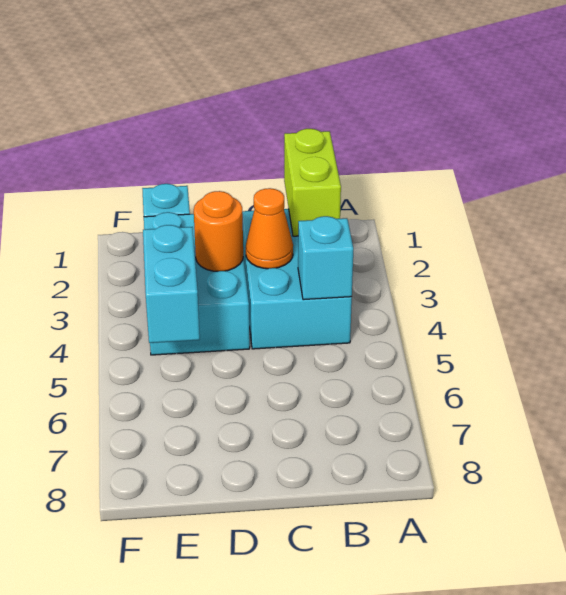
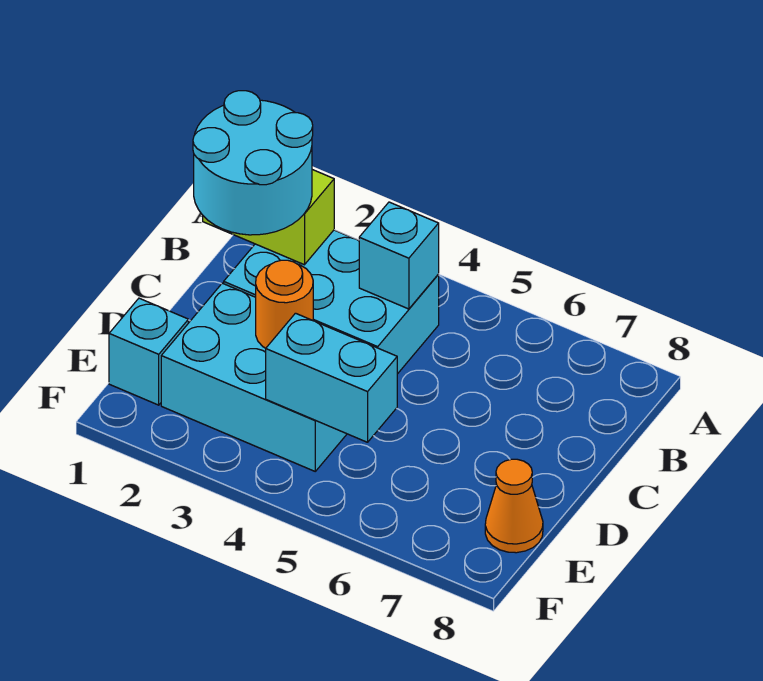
none -> cyan 2x2 round brick [193,91,313,235]
orange 1x1 cone [246,188,293,269] -> orange 1x1 cone moved to [485,459,543,553]

